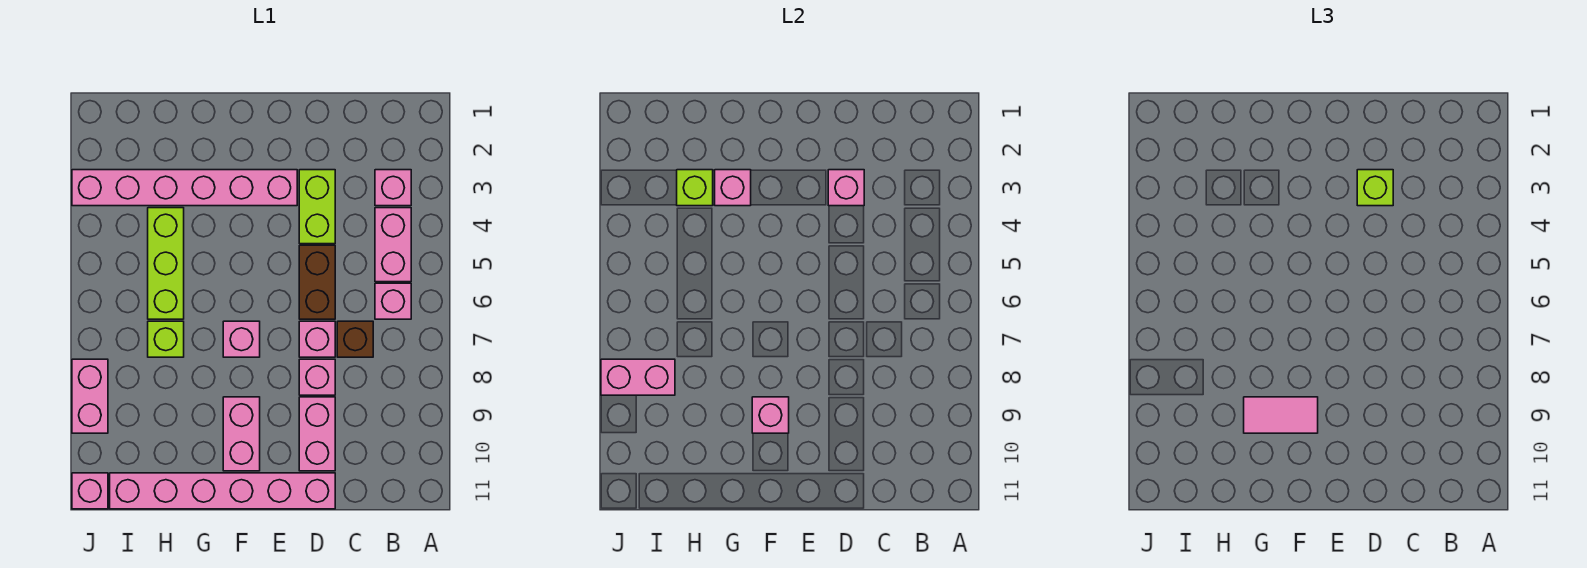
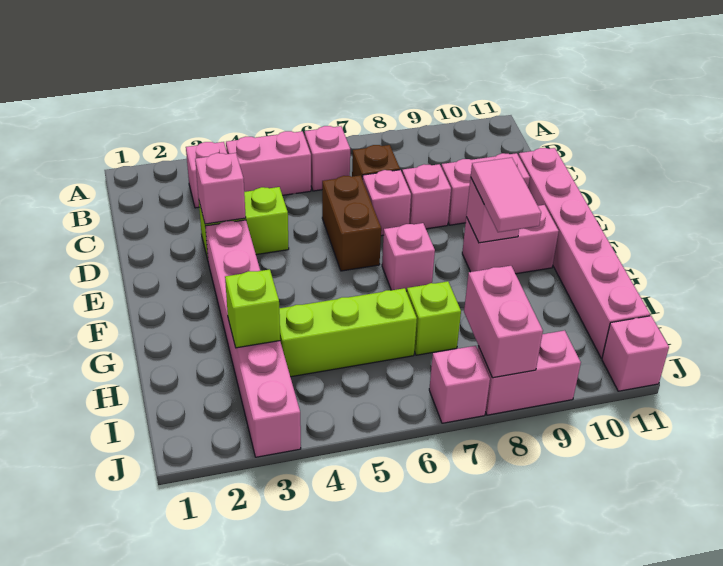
lime 1x1 brick [1357,170,1393,206] -> none
brown 1x2 brick [299,245,335,319] -> brown 1x2 brick turned to [322,175,381,271]
pink 1x1 brick [715,170,751,206] -> pink 1x1 brick moved to [429,346,490,423]

